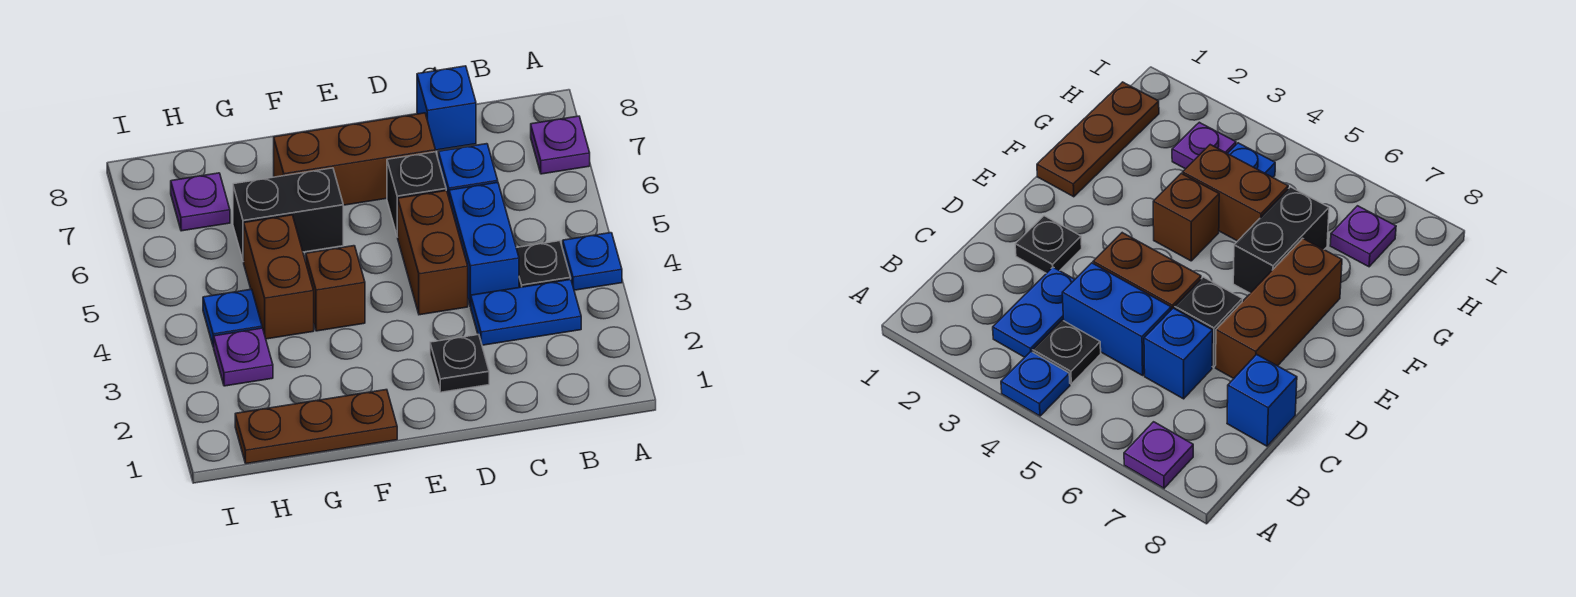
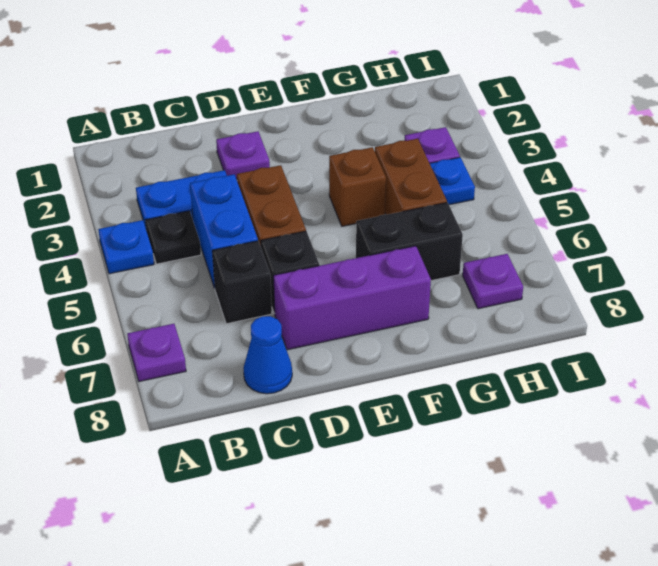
blue 1x1 brick [438,144,498,196] -> black 1x1 brick [212,241,272,324]
blue 1x1 brick [417,66,476,150] -> blue 1x1 cone [243,316,292,394]
black 1x1 plate [430,335,489,392] -> purple 1x1 plate [216,131,270,179]
brown 1x3 brick [274,113,435,205] -> purple 1x3 brick [273,246,431,350]
brown 1x3 plate [235,390,397,464] -> none

